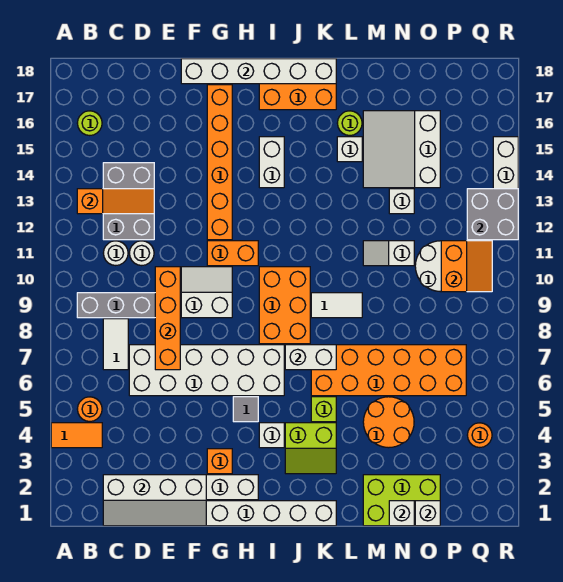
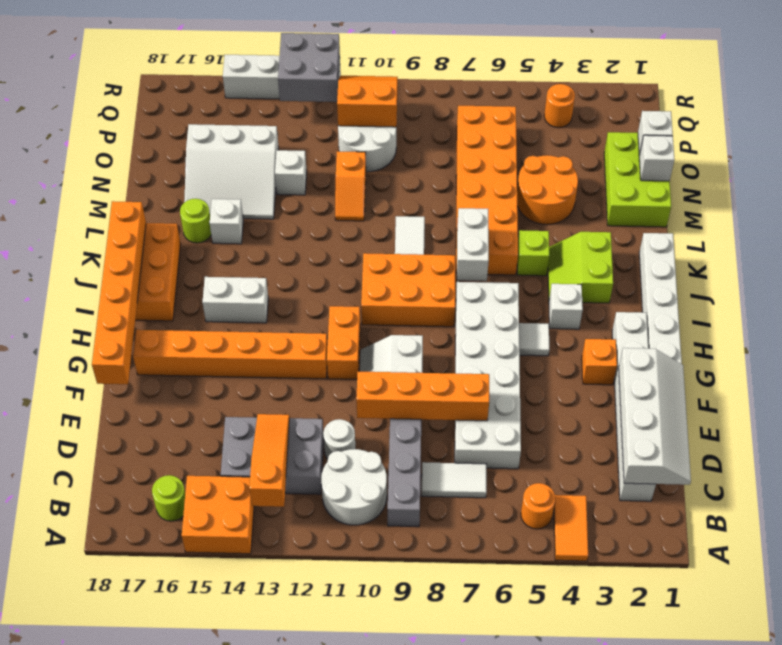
none -> orange 2x2 brick [182,476,254,554]
white 1x1 round brick [103,241,128,266] -> white 2x2 round brick [321,449,387,525]
white 1x6 brick [181,59,336,84] -> orange 1x6 brick [92,201,146,384]
grey 1x1 tile [233,397,258,422] -> white 1x1 tile [519,323,549,356]
lime 2x2 slope [285,423,336,474] -> lime 2x2 slope turned to [548,232,613,303]
white 1x2 slope [363,241,414,266] -> orange 1x2 slope [335,151,366,221]

